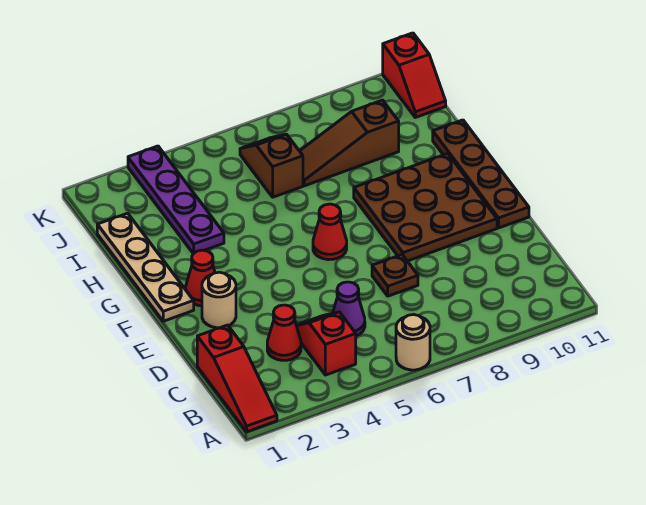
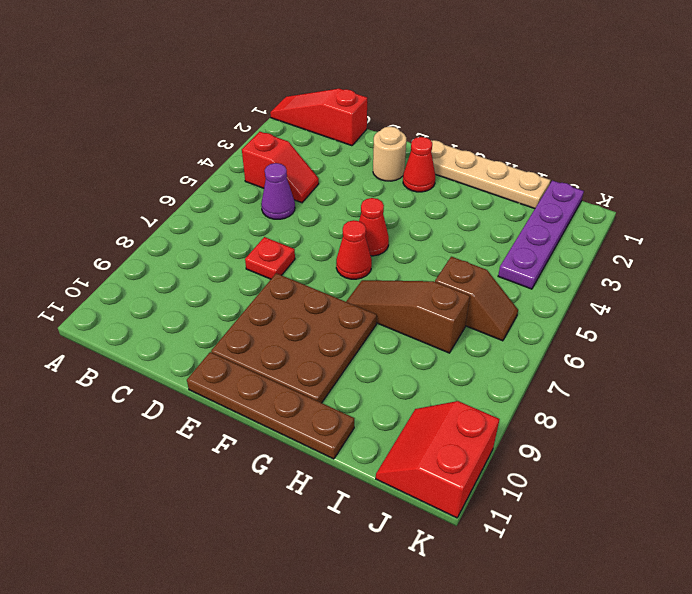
tan 1x1 round brick [396,315,430,370] -> none
red 1x1 cone [267,305,301,360] -> red 1x1 cone moved to [359,198,389,256]
brown 1x1 plate [372,255,418,296] -> red 1x1 plate [245,237,295,279]
purple 1x4 plate [128,146,224,254] -> purple 1x4 plate turned to [498,181,584,289]
brown 1x3 slope [300,100,399,186] -> brown 1x3 slope turned to [346,280,470,353]
red 1x2 slope [383,33,446,117] -> red 2x2 slope [376,401,500,518]

